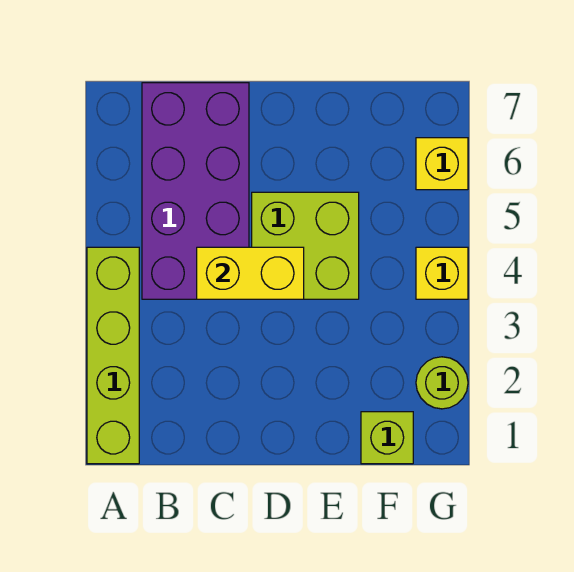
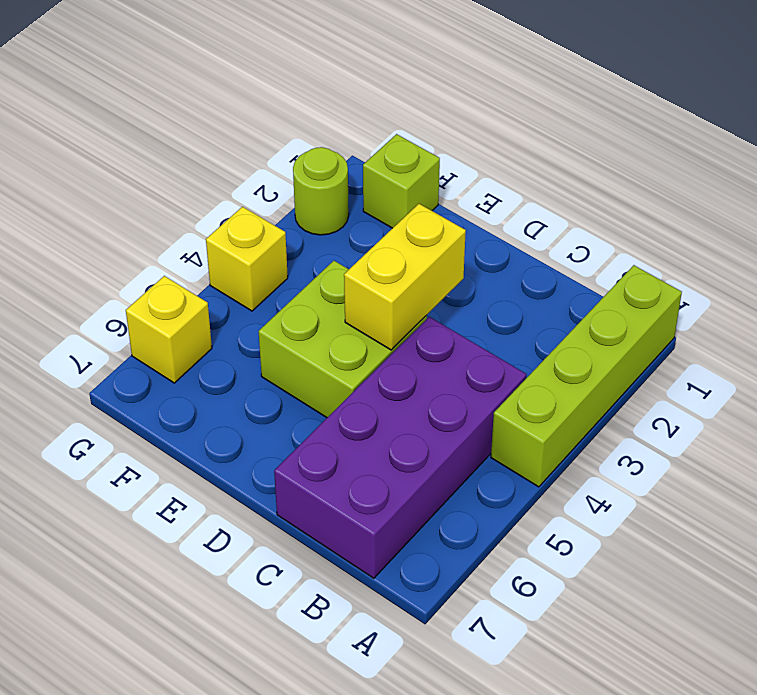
yellow 1x2 brick [197,247,304,299] -> yellow 1x2 brick turned to [344,204,466,350]

